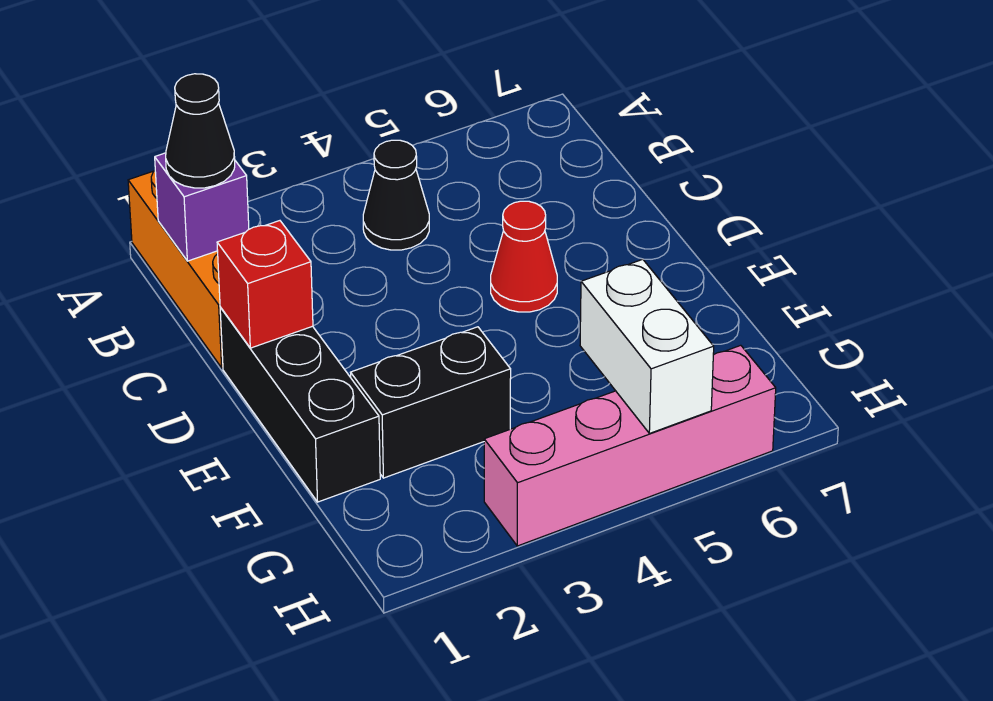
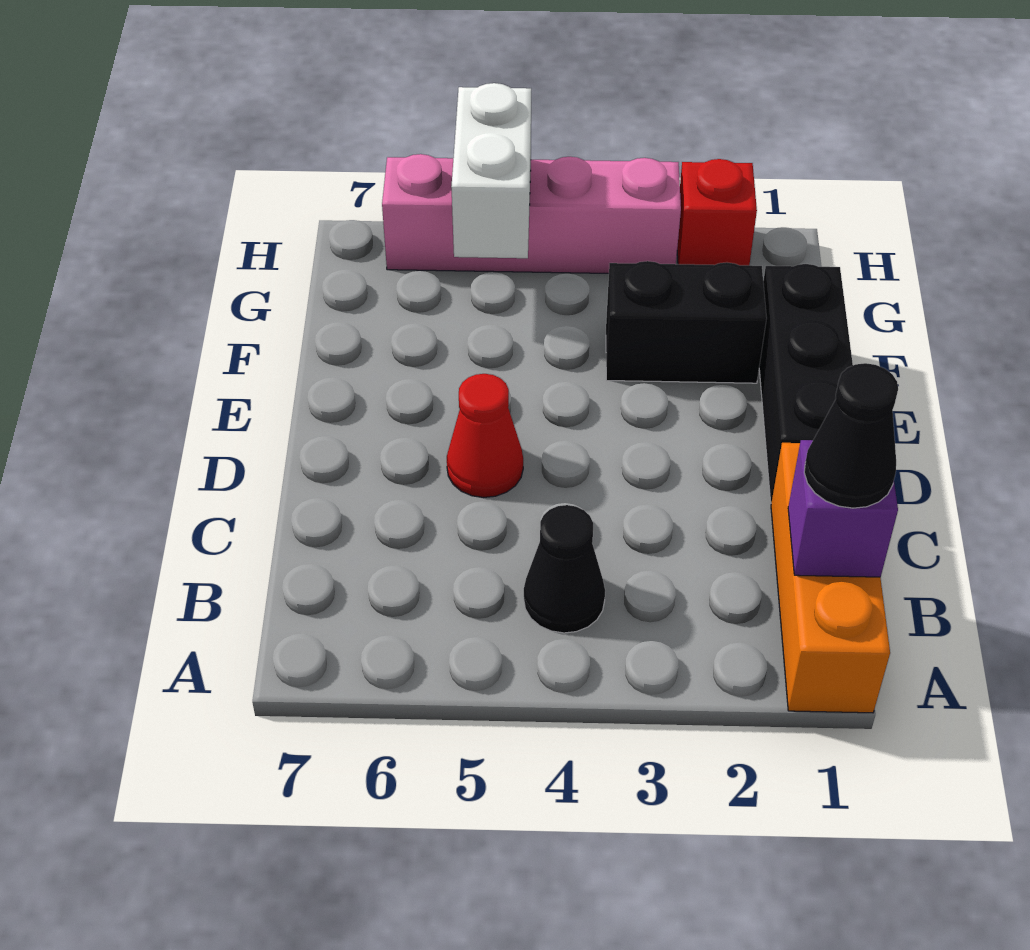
red 1x1 brick [217,221,313,348] -> red 1x1 brick moved to [677,159,757,265]

